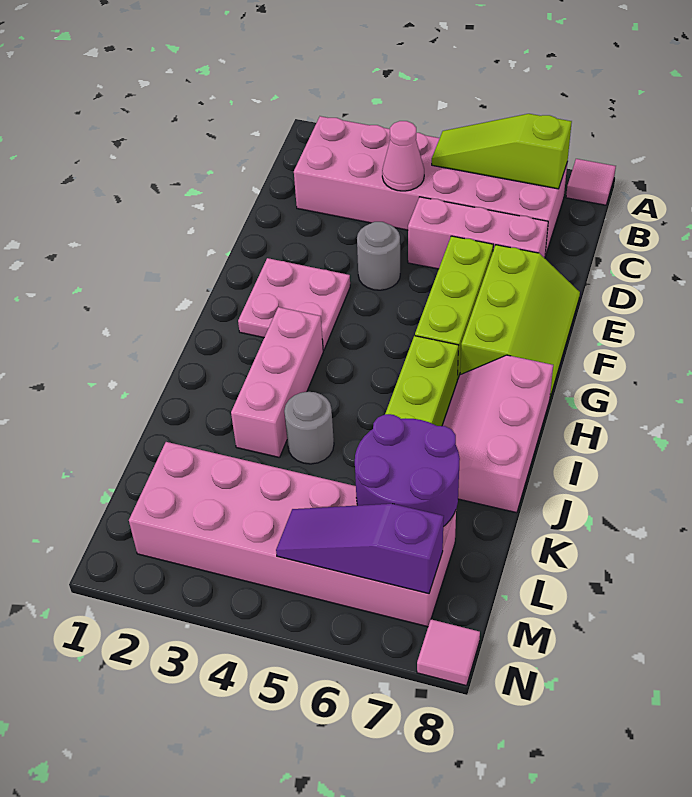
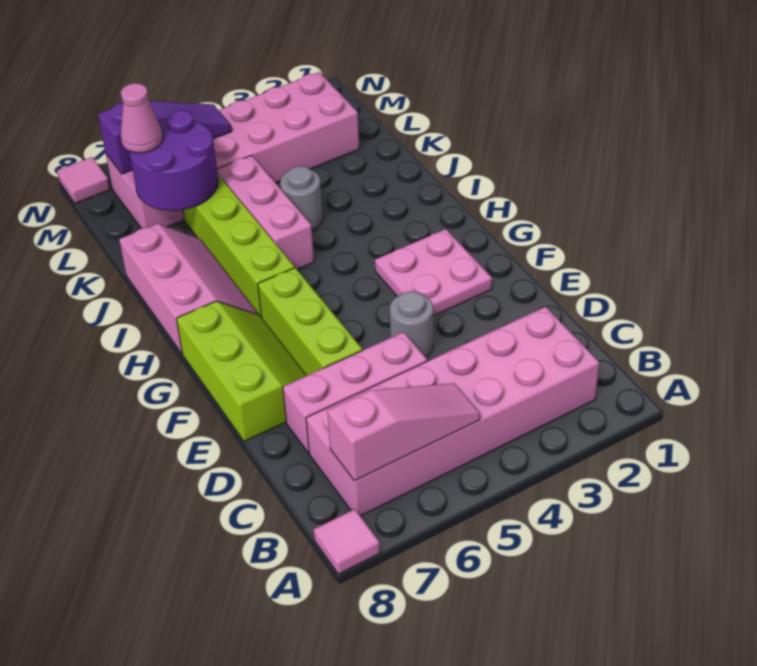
lime 1x3 slope [432,114,572,189] -> pink 1x3 slope [327,383,480,481]
pink 1x1 cone [382,121,424,191] -> pink 1x1 cone moved to [121,83,163,153]
lime 2x3 slope [460,245,580,397] -> lime 2x3 slope turned to [176,301,306,441]
pink 1x3 brick [231,307,323,458] -> pink 1x3 brick moved to [217,155,314,269]

